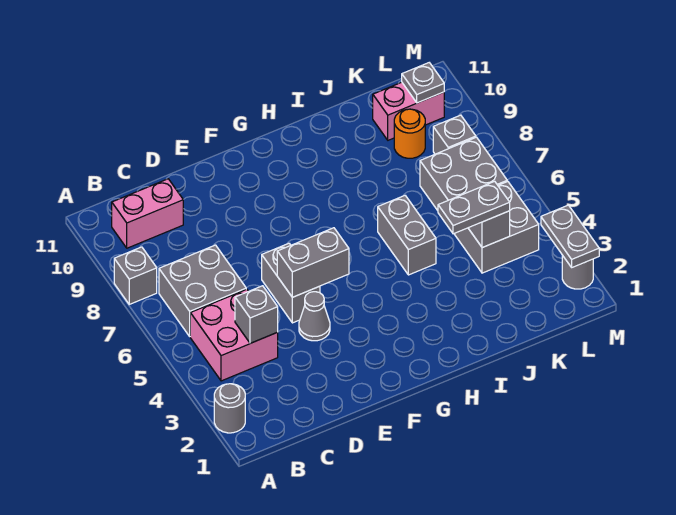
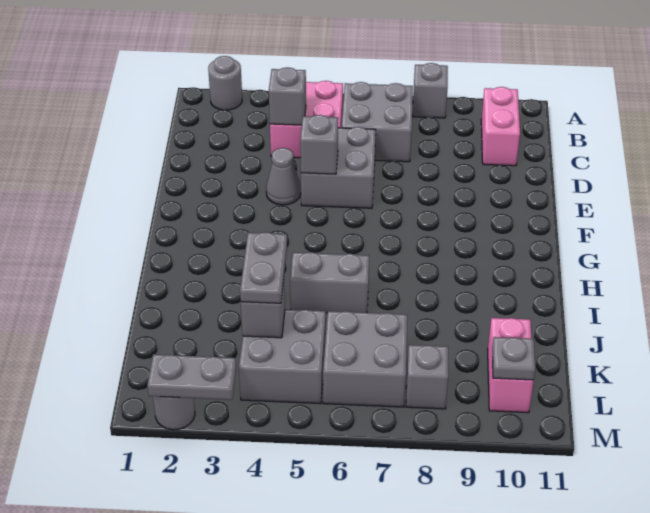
grey 1x2 brick [262,243,320,323] -> grey 2x2 brick [301,127,376,208]
grey 1x2 brick [277,228,349,297] -> grey 1x1 brick [300,115,338,174]
orange 1x1 round brick [394,109,425,158] -> none

